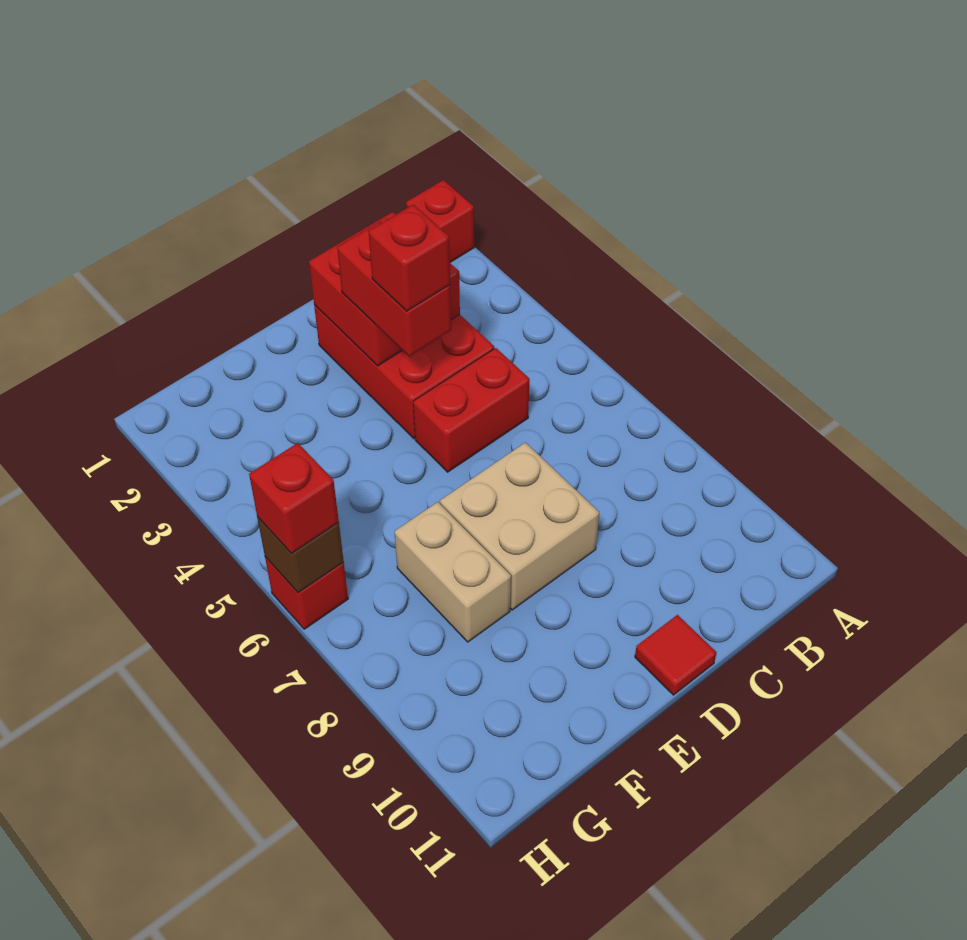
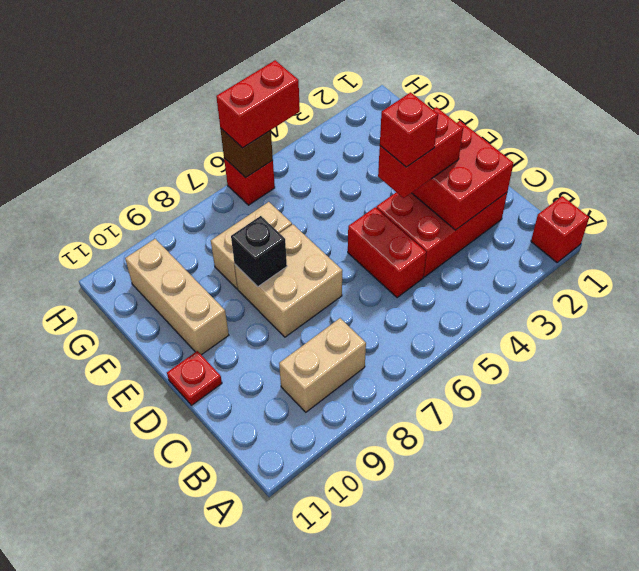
none -> tan 1x2 brick [279,318,366,412]
red 1x1 tile [635,615,716,695] -> red 1x1 plate [167,351,222,405]
none -> black 1x1 brick [231,216,287,287]
none -> tan 1x3 brick [125,239,229,355]
red 1x1 brick [249,443,339,554] -> red 1x2 brick [216,60,300,148]

